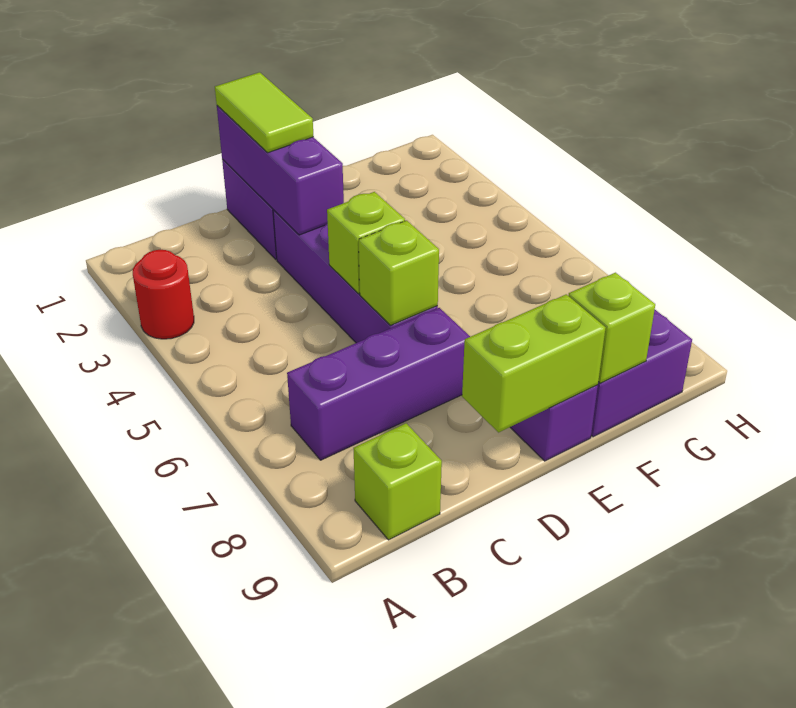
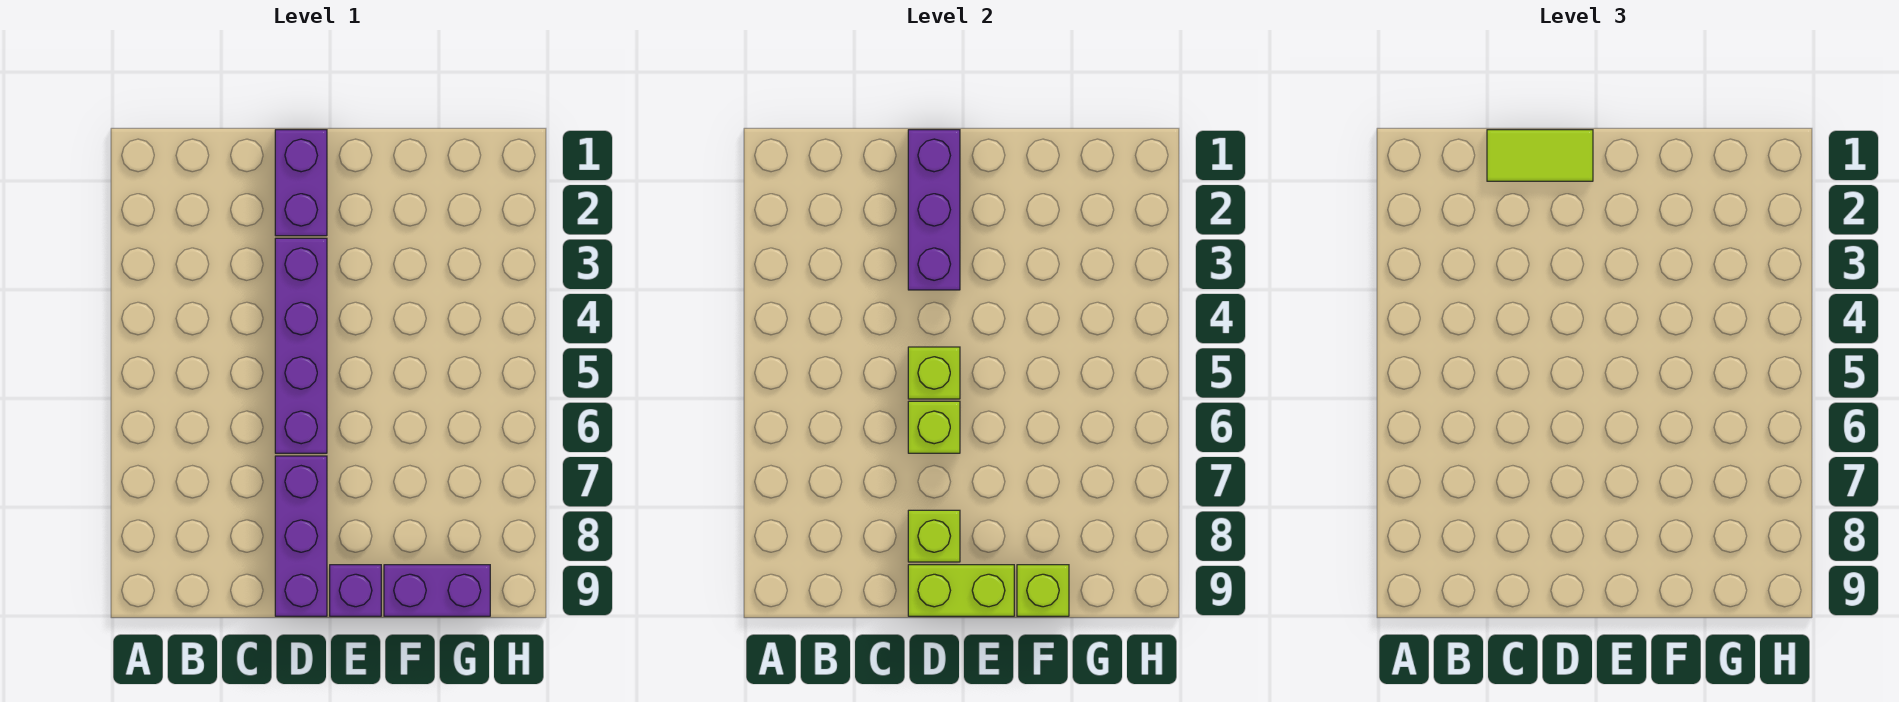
red 1x1 round brick [133,250,194,339] -> none
purple 1x3 brick [287,308,470,460] -> purple 1x3 brick turned to [275,456,327,616]
lime 1x1 brick [354,423,442,540] -> lime 1x1 brick moved to [908,510,960,562]
lime 1x2 tile [215,72,314,153] -> lime 1x2 tile turned to [1487,130,1593,181]

